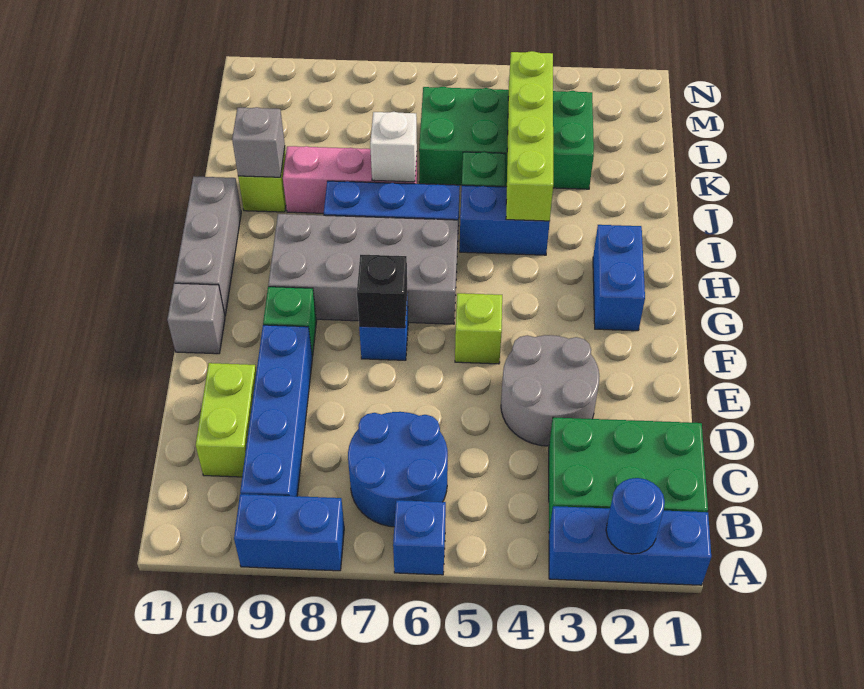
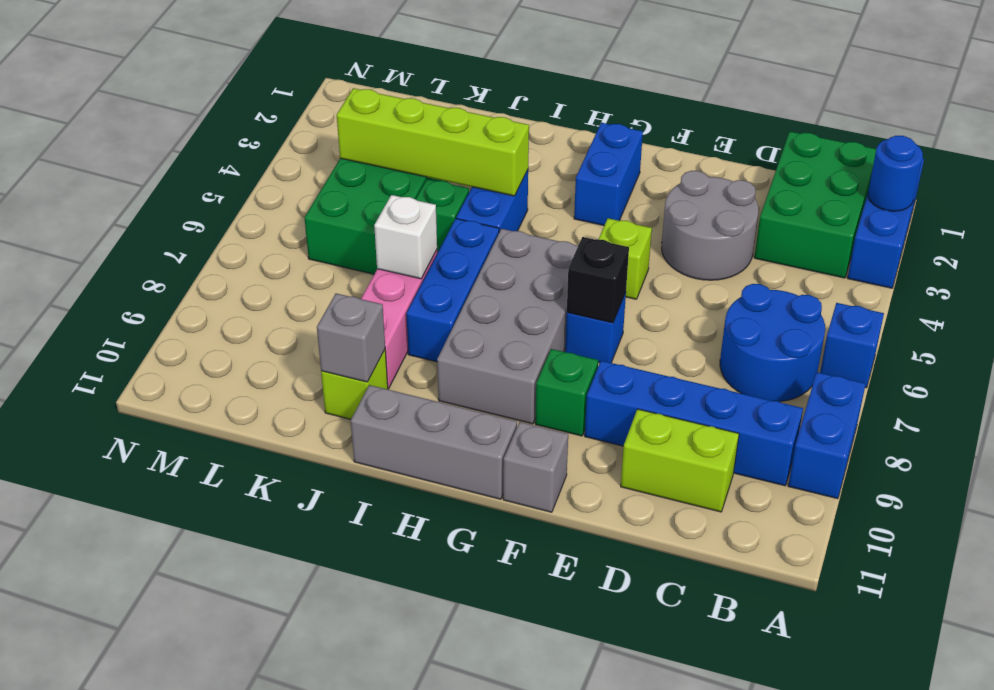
blue 1x2 brick [593,225,645,331] -> blue 1x2 brick turned to [574,123,643,225]

